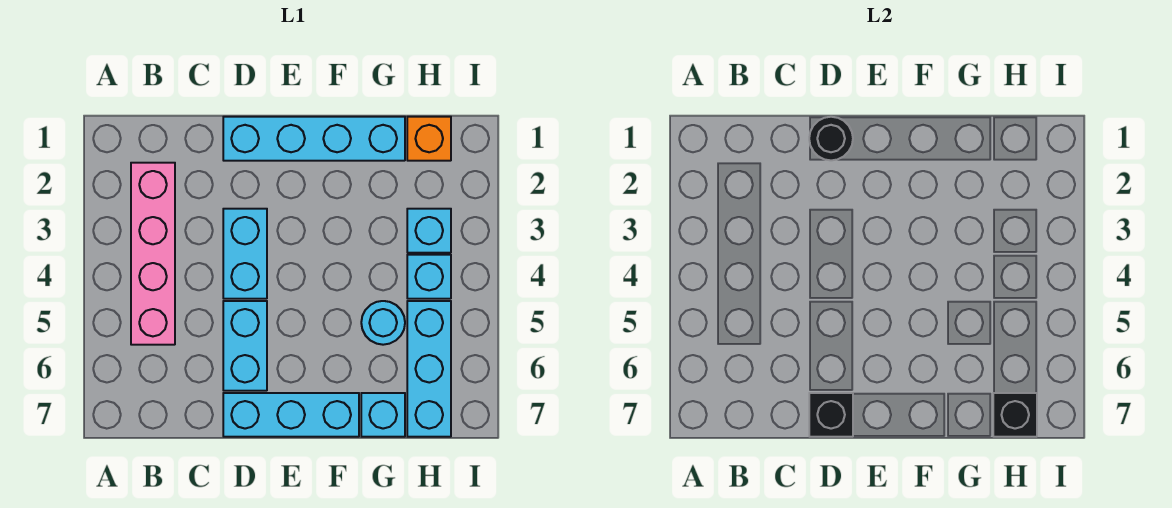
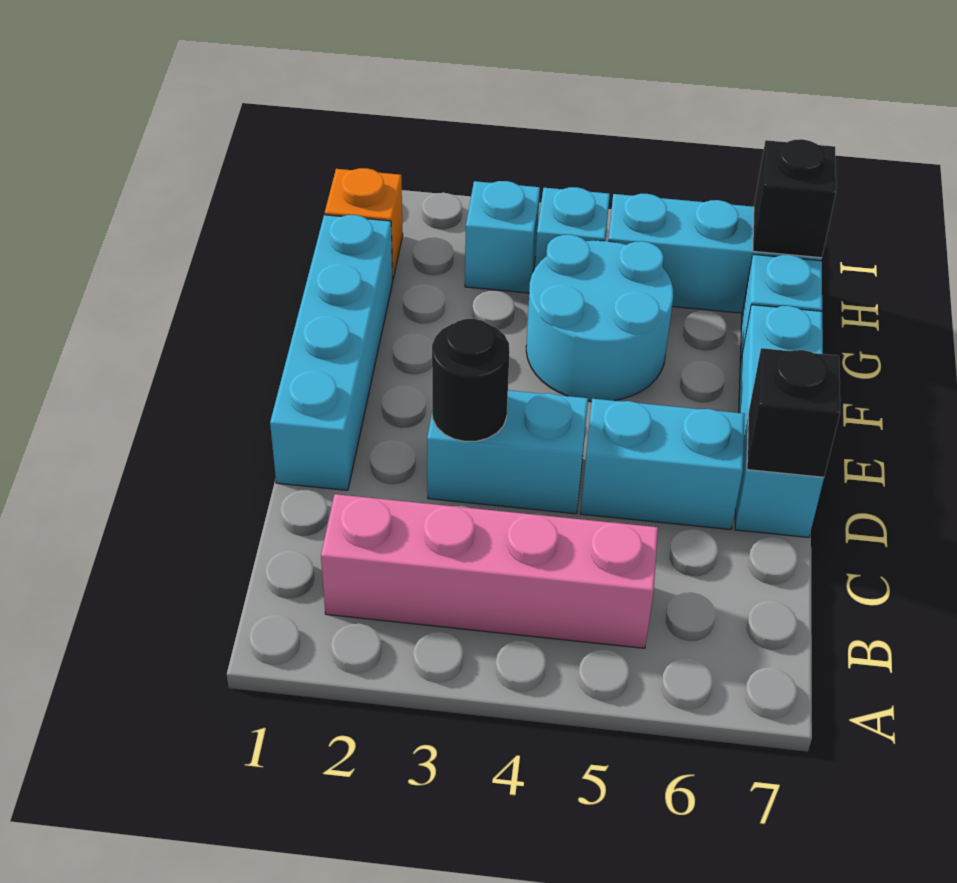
black 1x1 round brick [809,117,853,160] -> black 1x1 round brick moved to [432,319,510,441]
cyan 1x1 round brick [361,301,405,345] -> cyan 2x2 round brick [526,235,674,401]

